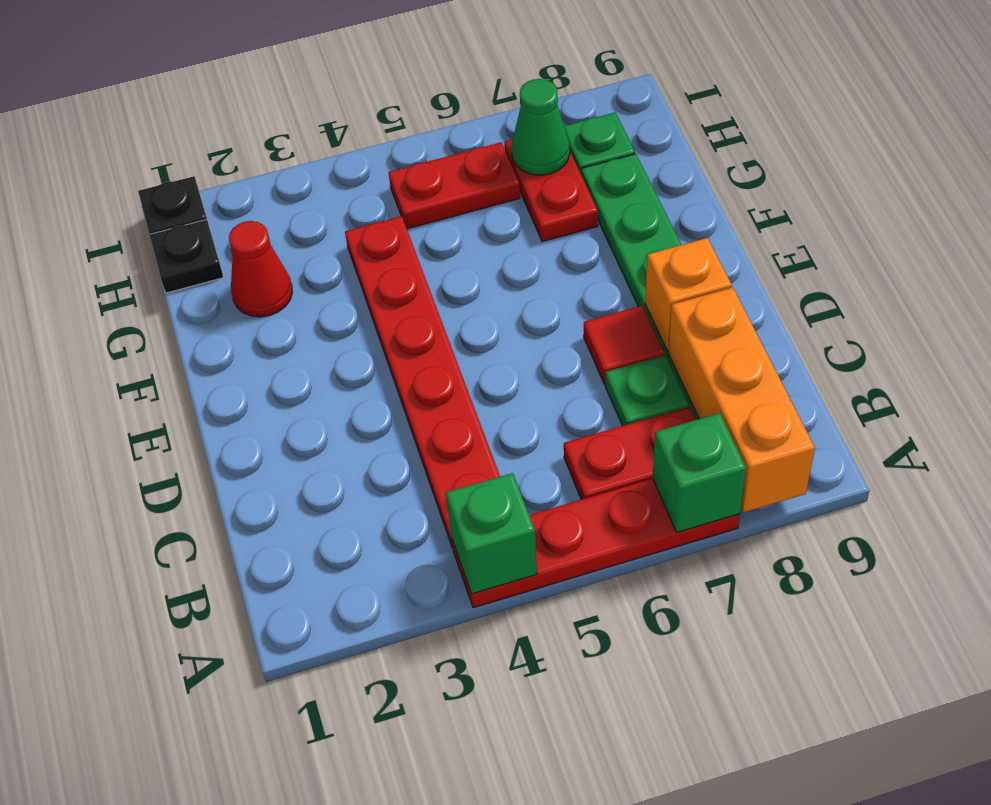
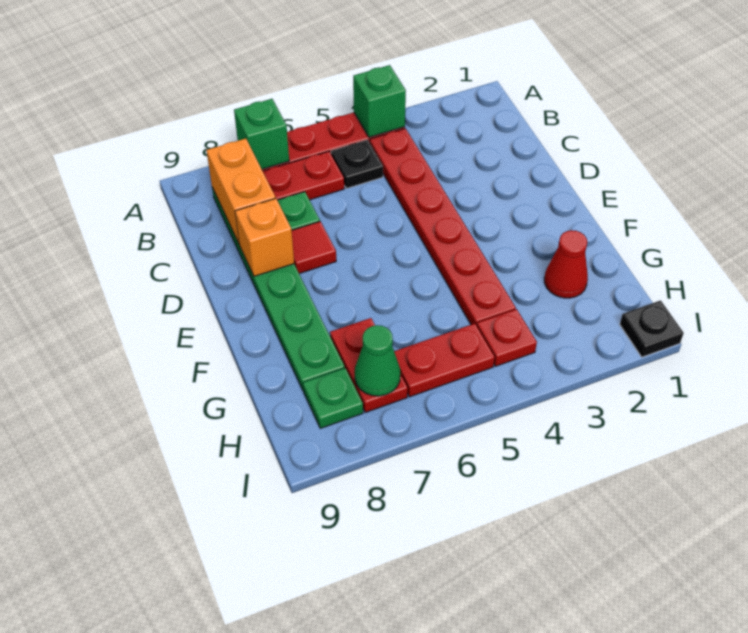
orange 1x3 brick [668,287,815,513] -> orange 1x2 brick [206,139,276,245]
black 1x1 plate [150,220,224,293] -> black 1x1 plate moved to [331,140,383,188]
none -> red 1x1 plate [477,309,537,366]

